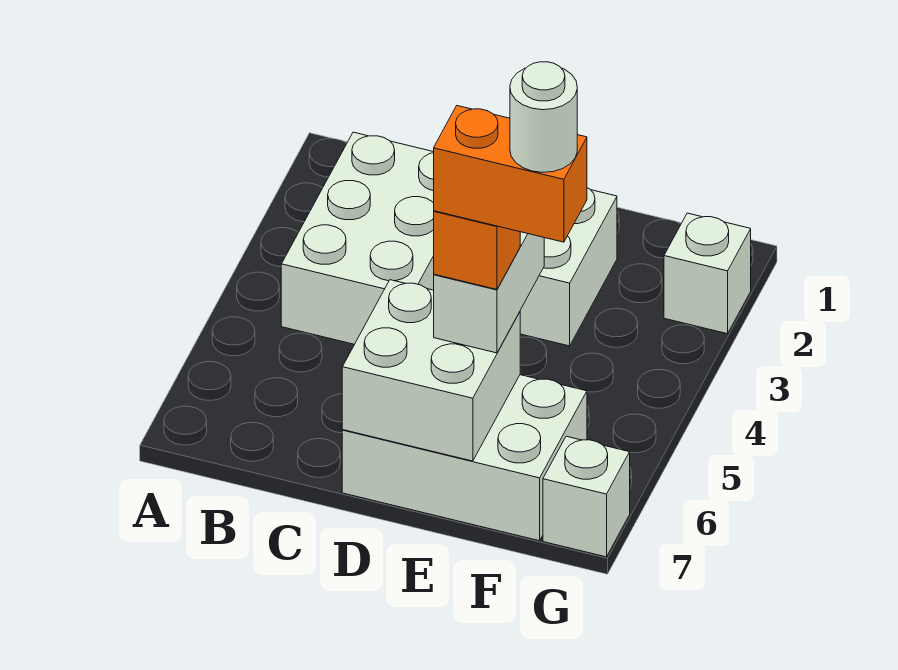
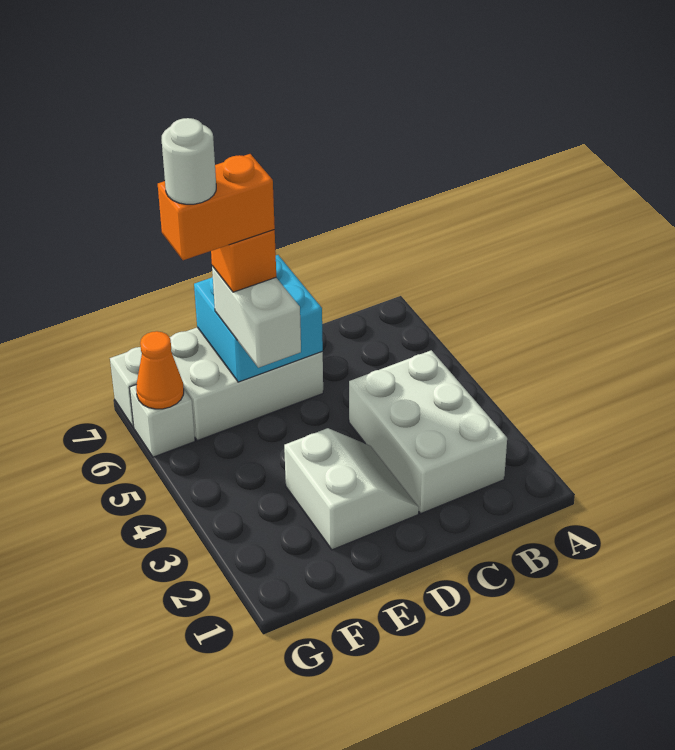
white 2x2 brick [342,280,520,461] -> cyan 2x2 brick [194,255,323,382]
white 1x1 brick [664,213,751,334] -> white 1x1 brick moved to [129,385,195,457]
none -> orange 1x1 cone [136,331,184,409]

